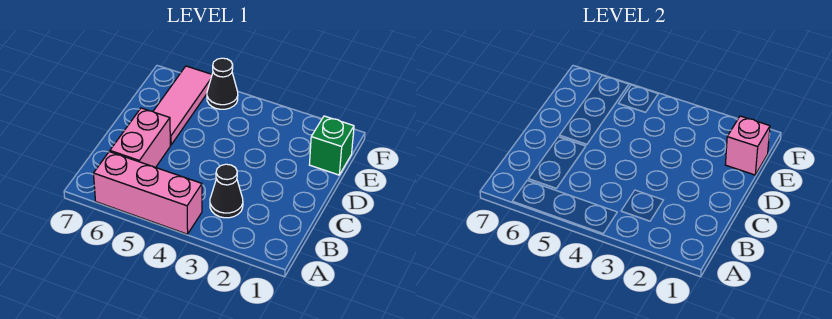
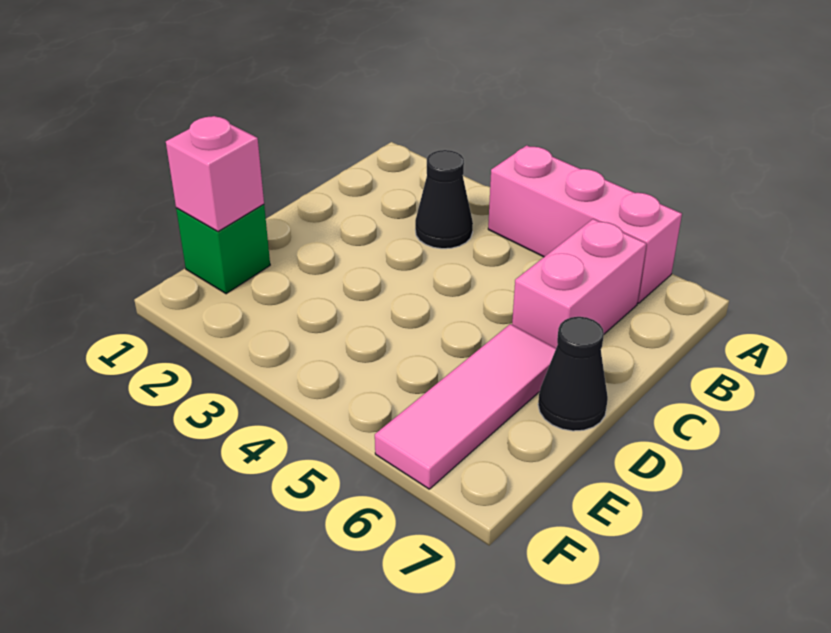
black 1x1 cone [207,58,238,109] -> black 1x1 cone moved to [538,317,608,431]

